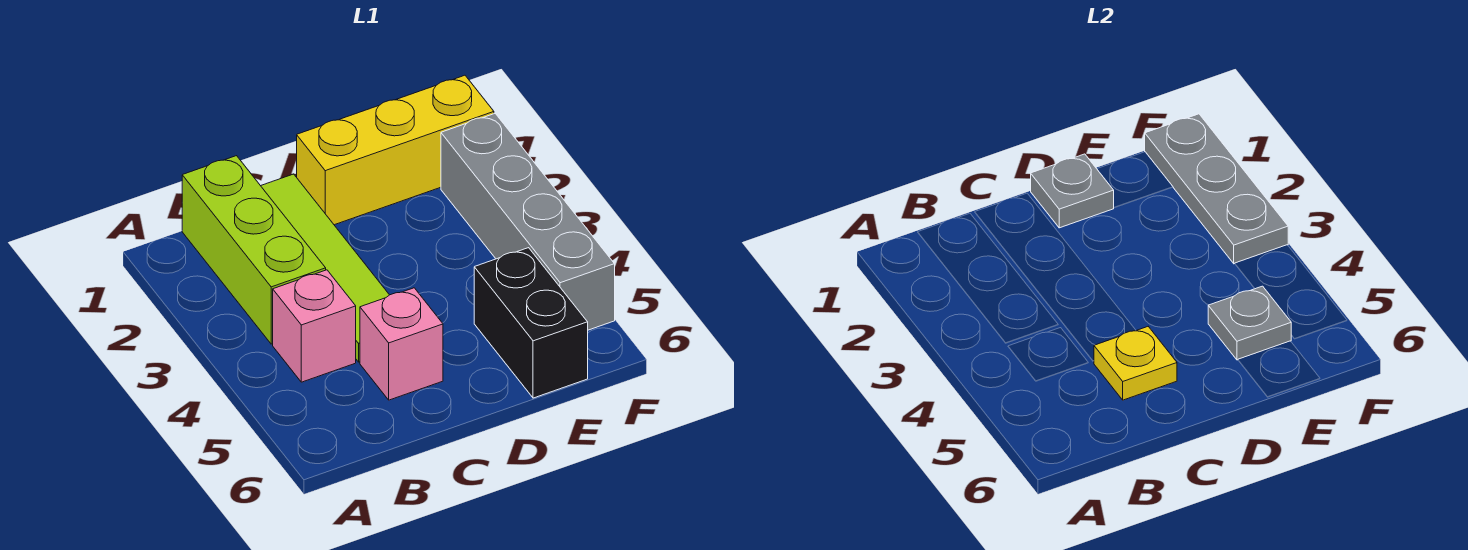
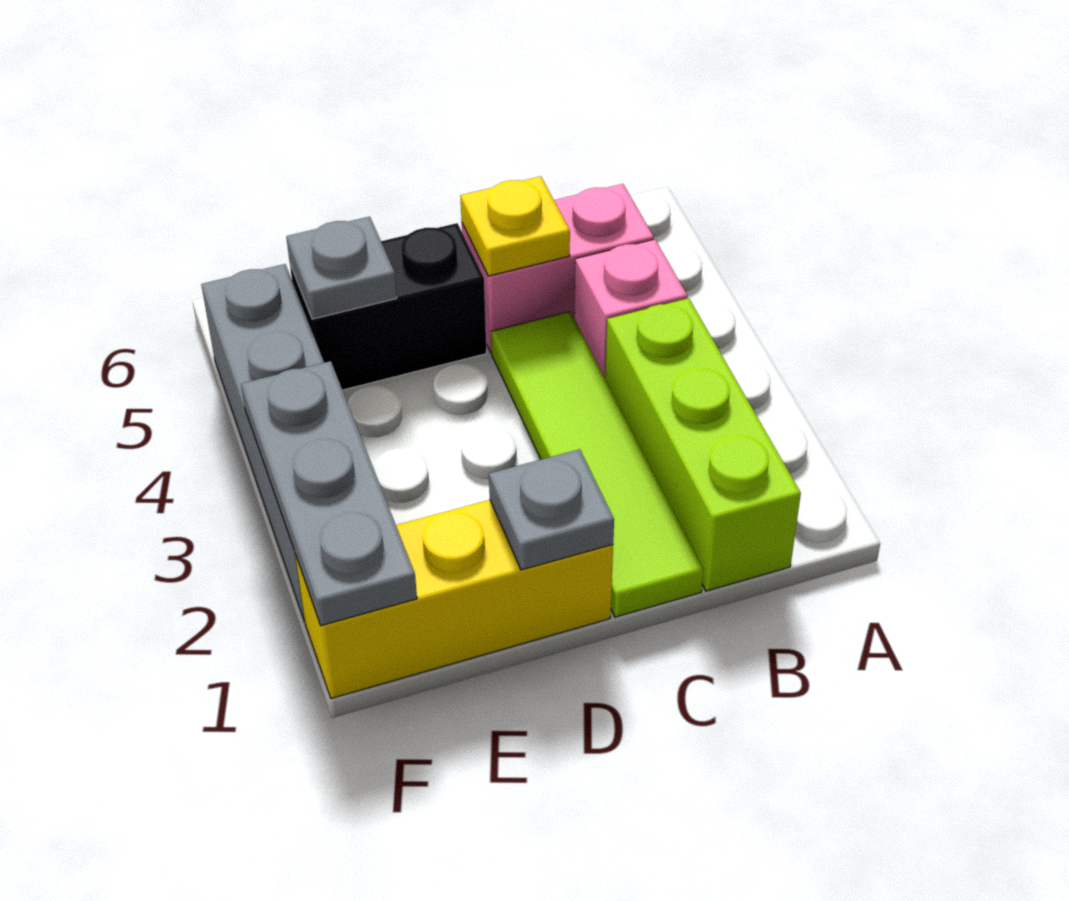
pink 1x1 brick [360,288,443,400] -> pink 1x2 brick [462,184,654,352]
black 1x2 brick [474,248,588,398] -> black 1x2 brick turned to [290,223,487,390]

